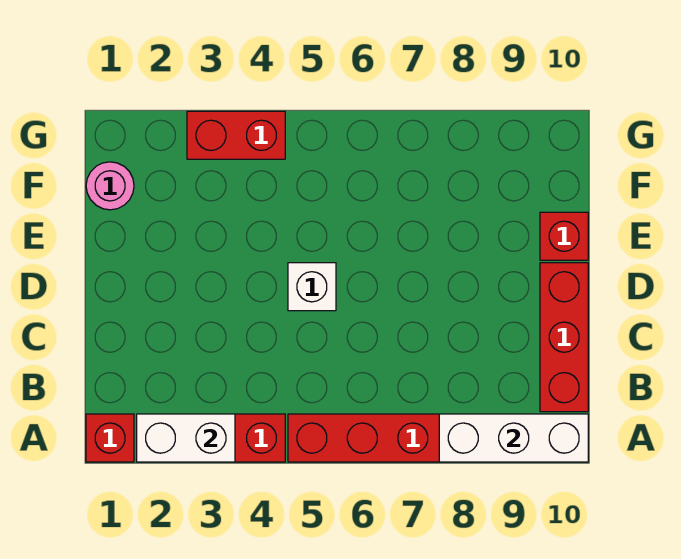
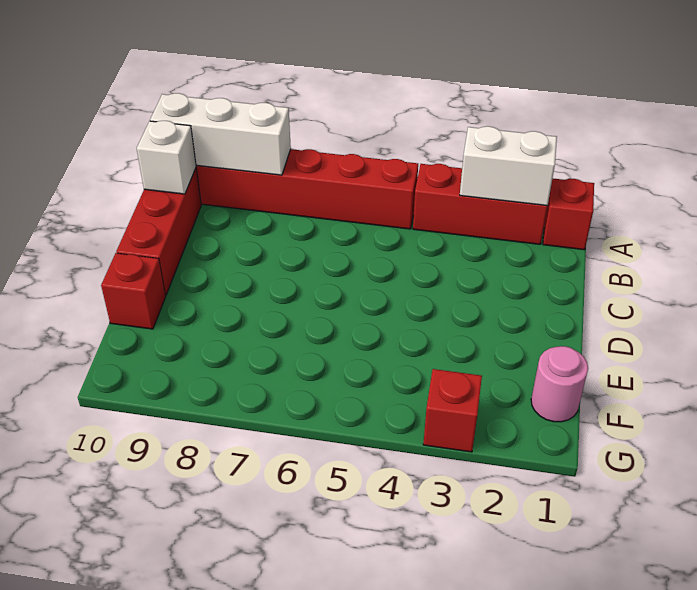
white 1x1 brick [288,263,336,311] -> white 1x1 brick moved to [137,121,196,194]
red 1x2 brick [187,111,285,159] -> red 1x1 brick [423,369,482,452]

